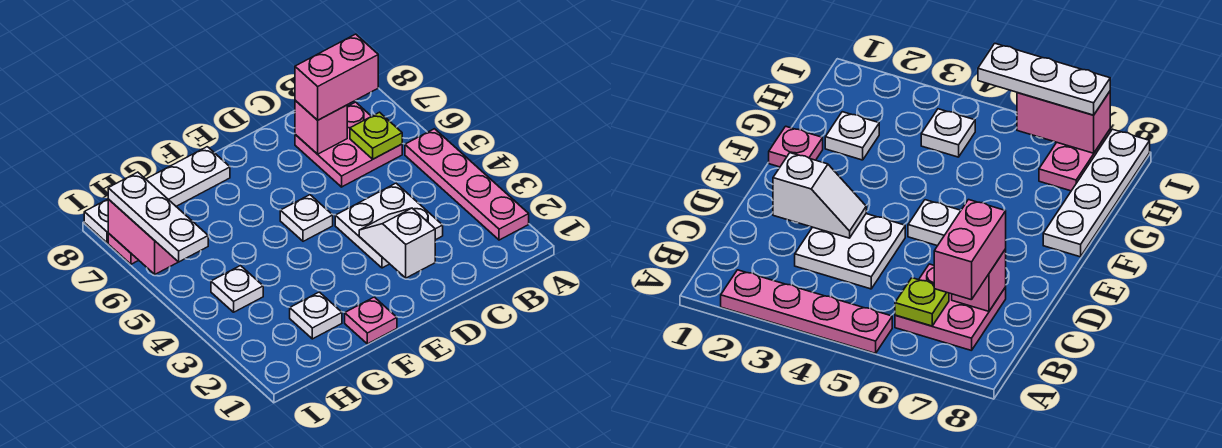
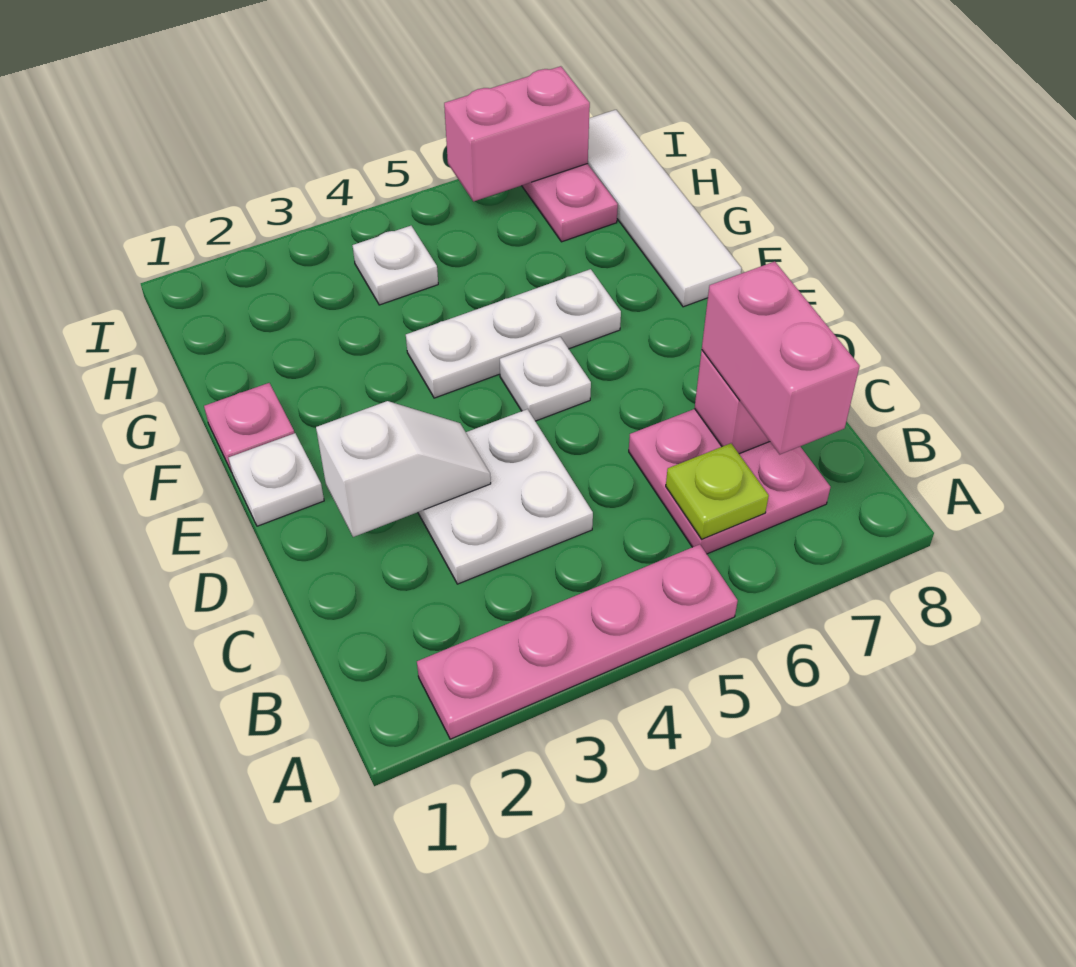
white 1x4 plate [84,147,230,243] -> white 1x4 tile [588,110,742,307]
white 1x1 plate [290,292,342,339] -> white 1x1 plate moved to [229,433,324,526]
white 1x3 plate [108,172,208,262] -> white 1x3 plate moved to [406,269,621,398]

